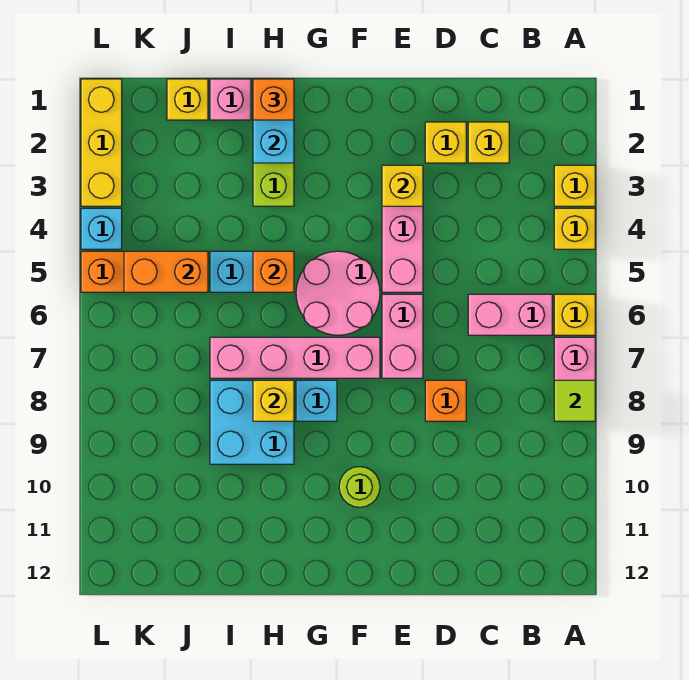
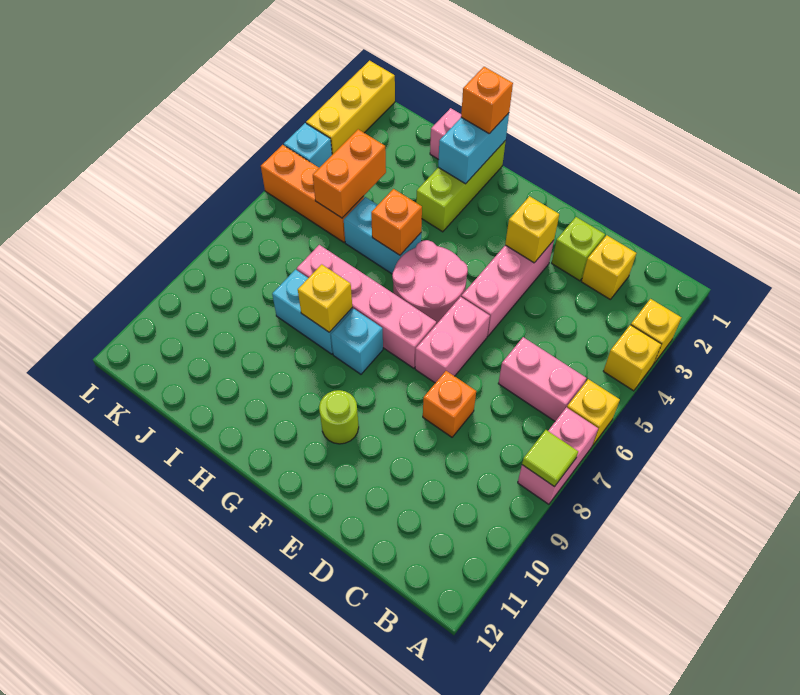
yellow 1x1 brick [425,122,466,163] -> lime 1x1 brick [552,217,605,281]
cyan 2x2 brick [210,380,294,464] -> cyan 1x2 brick [272,270,353,354]
yellow 1x1 brick [167,79,208,120] -> none
orange 1x2 brick [124,251,208,292] -> orange 1x2 brick turned to [313,129,386,218]

